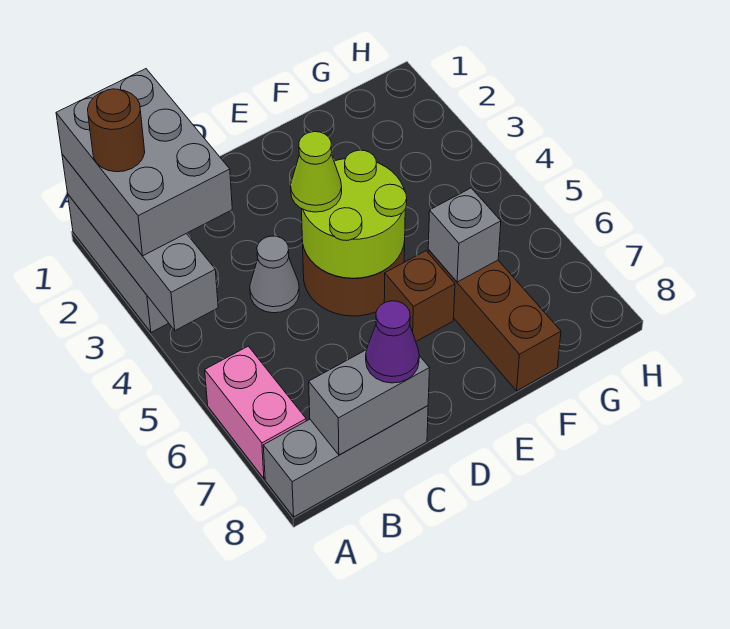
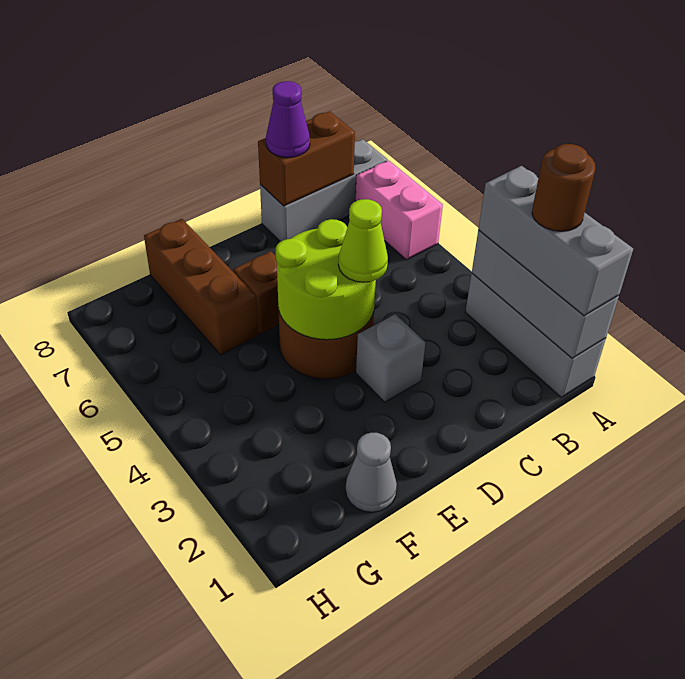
grey 1x4 brick [62,154,218,331] -> grey 1x3 brick [472,230,619,358]
grey 2x3 brick [56,69,232,256] -> grey 1x3 brick [478,166,633,316]
grey 1x2 brick [309,350,429,455] -> brown 1x2 brick [258,111,355,206]
grey 1x1 cone [250,236,299,313] -> grey 1x1 cone moved to [346,433,397,512]
grey 1x1 brick [428,188,501,282] -> grey 1x1 brick moved to [356,314,425,402]

